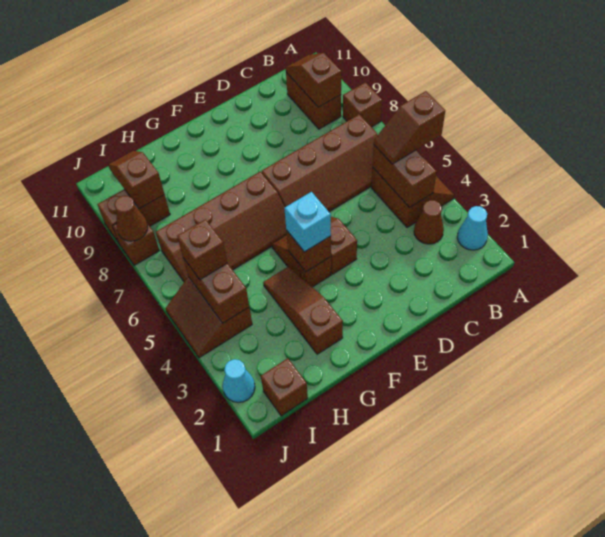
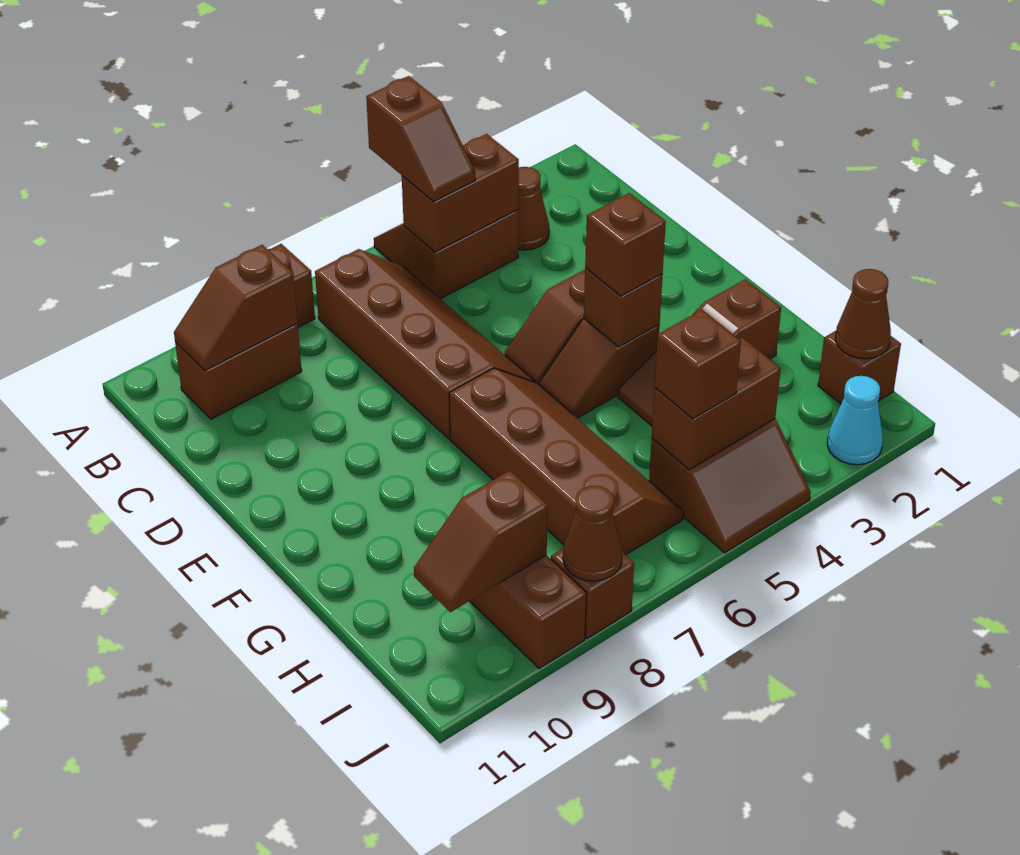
cyan 1x1 cone [457,206,488,250] -> none
cyan 1x1 brick [284,192,331,252] -> brown 1x1 brick [585,193,666,296]
none -> brown 1x1 cone [836,269,891,359]

